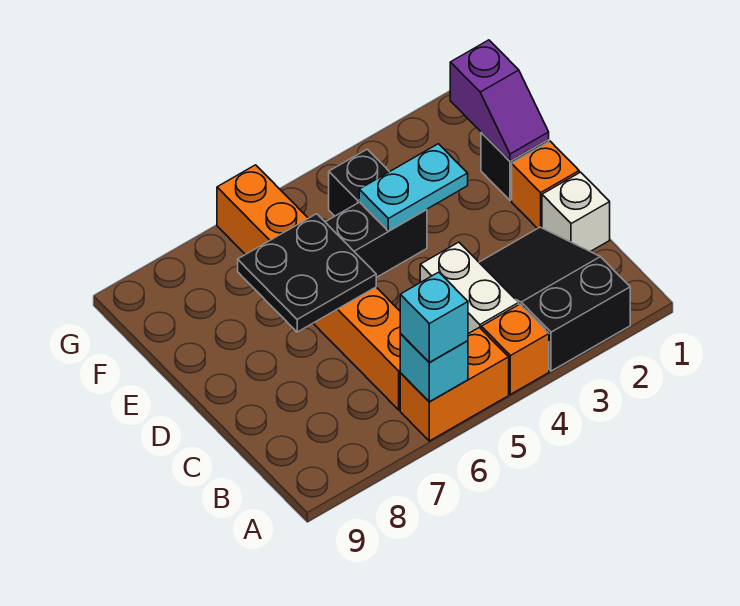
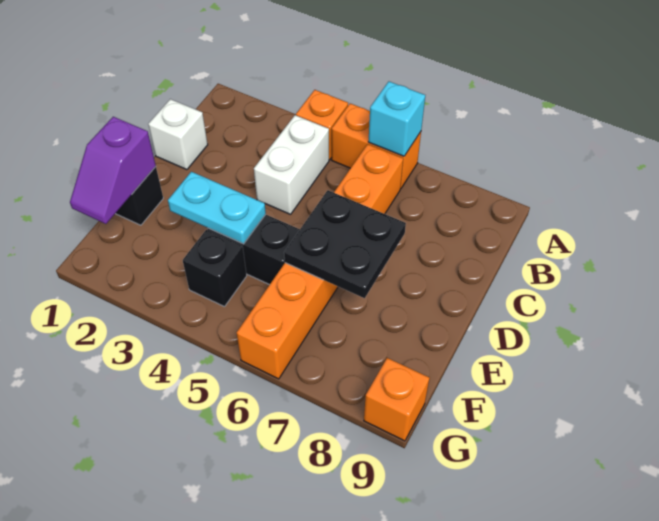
black 2x3 slope [479,227,630,371] -> none
cyan 1x1 brick [400,272,468,362] -> none
orange 1x1 brick [512,141,579,229] -> orange 1x1 brick moved to [364,358,429,441]
purple 1x2 slope [450,40,549,161] -> purple 1x2 slope turned to [70,117,156,224]

